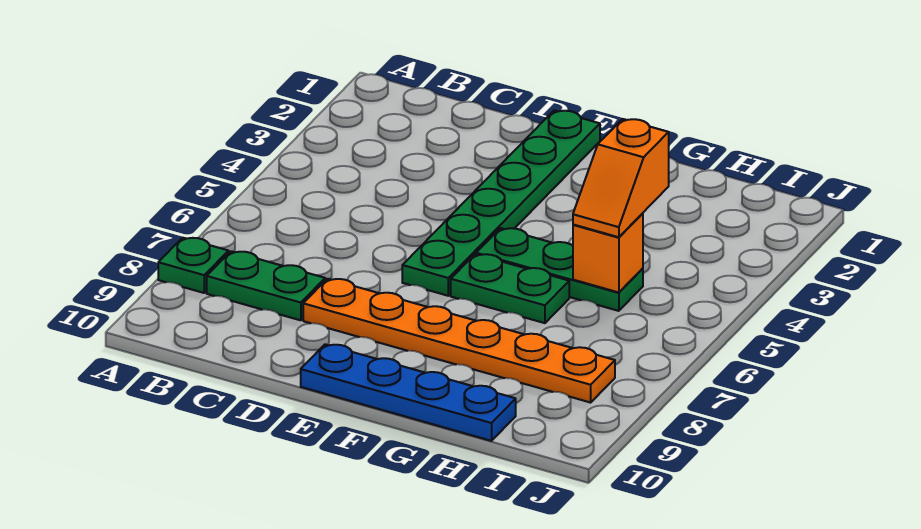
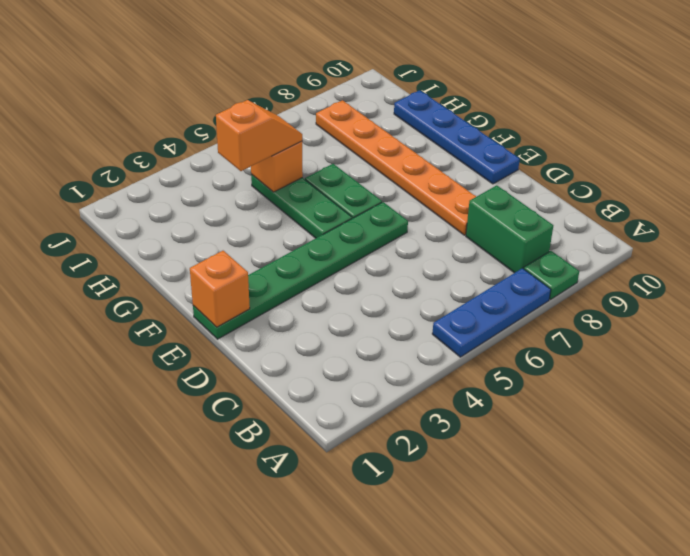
none -> blue 1x3 plate [432,268,551,357]
green 1x2 plate [207,251,325,320] -> green 1x2 brick [466,185,553,273]
none -> orange 1x1 brick [190,251,250,327]

